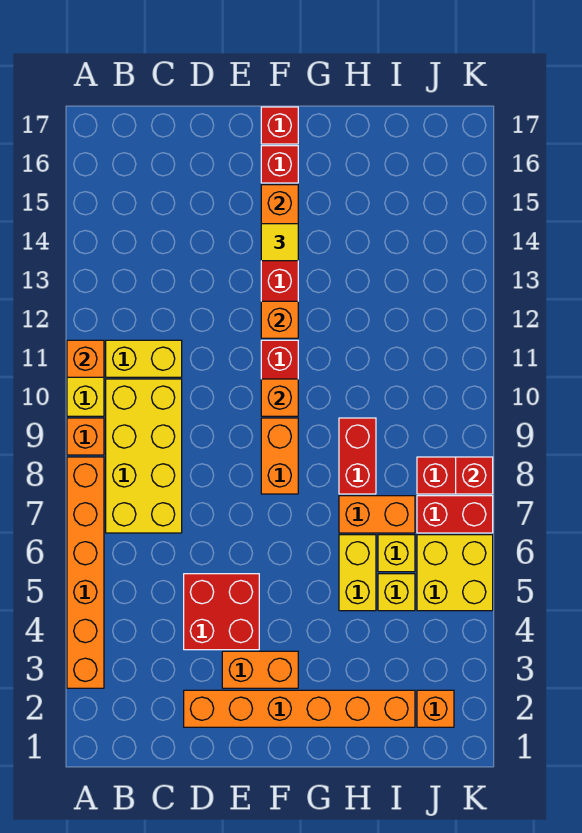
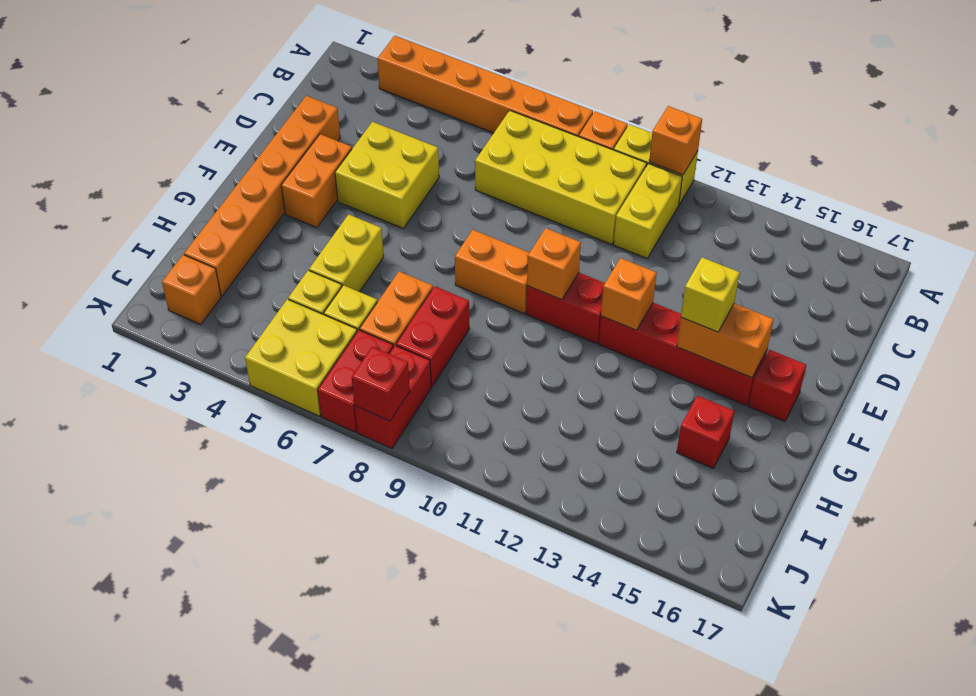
red 2x2 brick [184,574,259,650] -> yellow 2x2 brick [335,122,439,228]
yellow 1x1 tile [261,224,298,261] -> yellow 1x1 brick [681,257,740,332]
red 1x1 brick [261,107,298,144] -> red 1x1 brick moved to [677,396,735,468]
yellow 1x2 brick [339,535,376,611] -> yellow 1x2 brick turned to [309,214,384,292]
red 1x2 brick [339,418,376,494] -> red 1x2 brick turned to [396,286,469,387]

